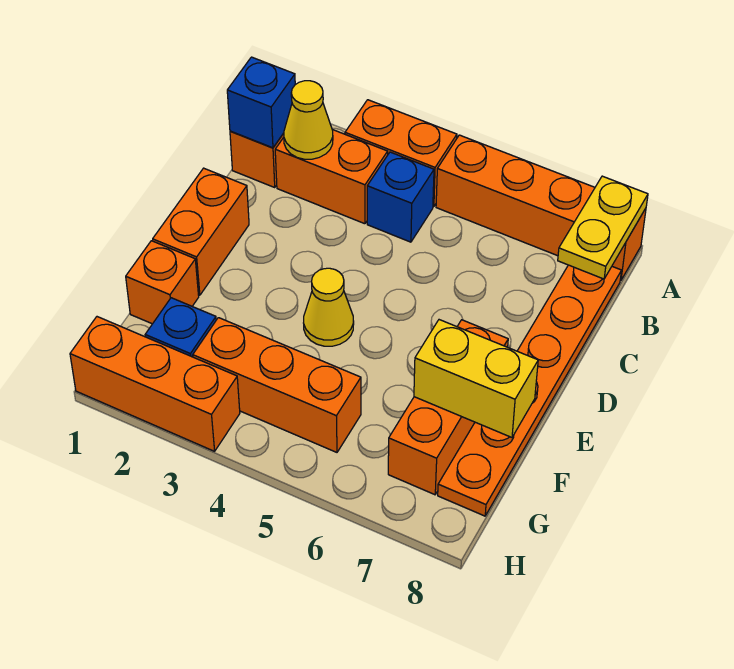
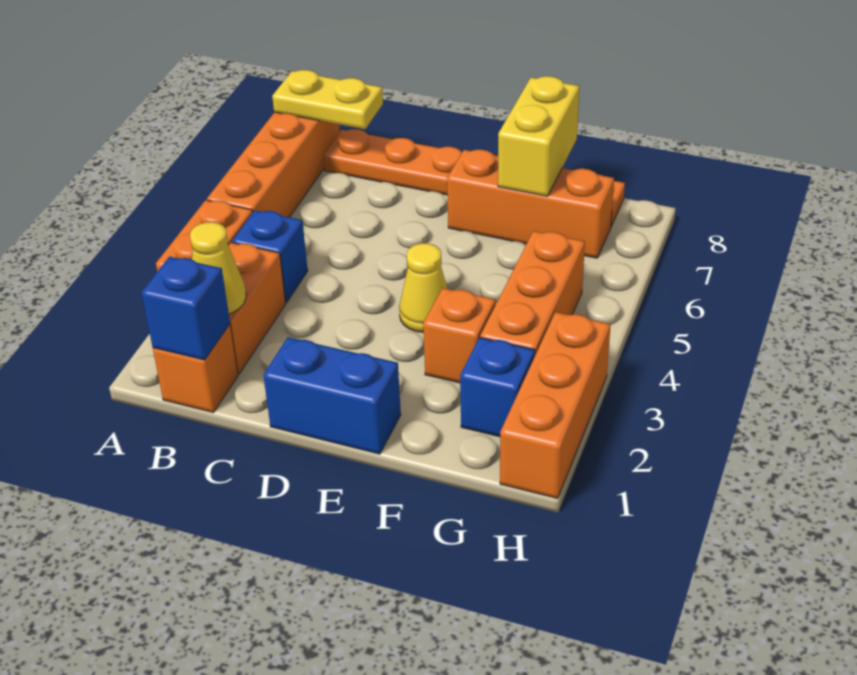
orange 1x2 brick [153,168,249,295] -> blue 1x2 brick [263,337,401,454]
orange 1x1 brick [126,241,199,324] -> orange 1x1 brick moved to [423,288,496,383]

